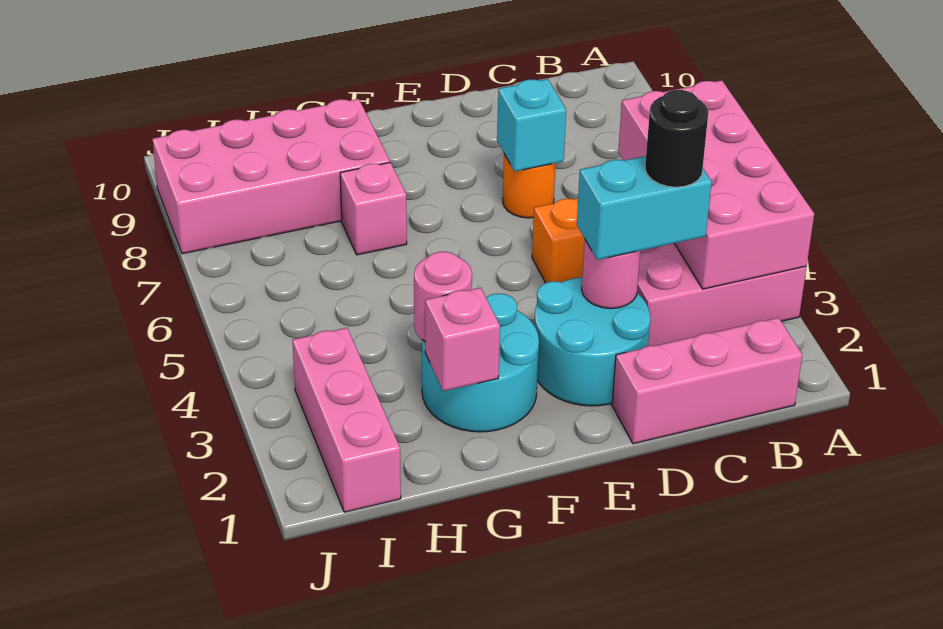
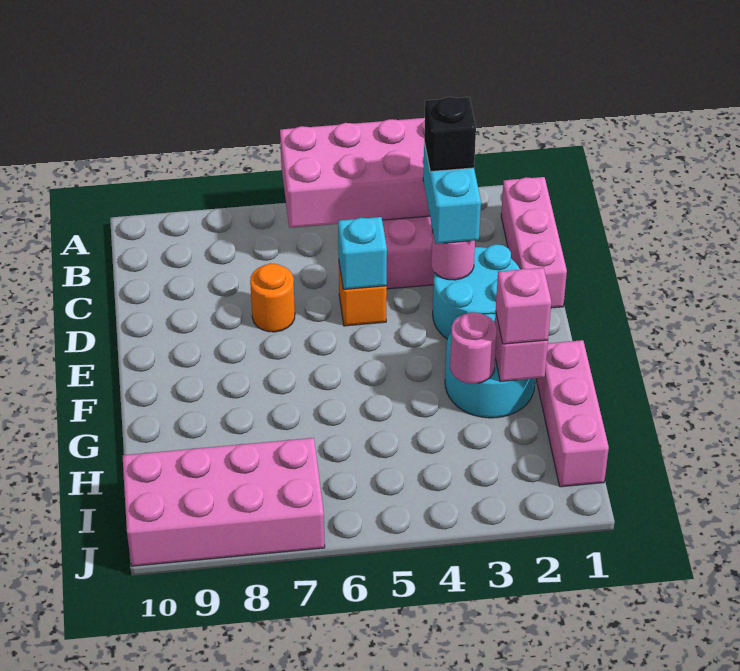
black 1x1 round brick [645,90,708,187] -> black 1x1 brick [424,97,476,172]
cyan 1x1 brick [497,79,566,171] -> cyan 1x1 brick moved to [338,217,387,290]
pink 1x1 brick [340,163,407,255] -> pink 1x1 brick moved to [496,268,551,344]
pink 2x4 brick [153,99,390,254] -> pink 2x4 brick turned to [123,438,325,566]
pink 1x3 brick [293,328,401,512] -> pink 1x3 brick turned to [537,340,609,487]

